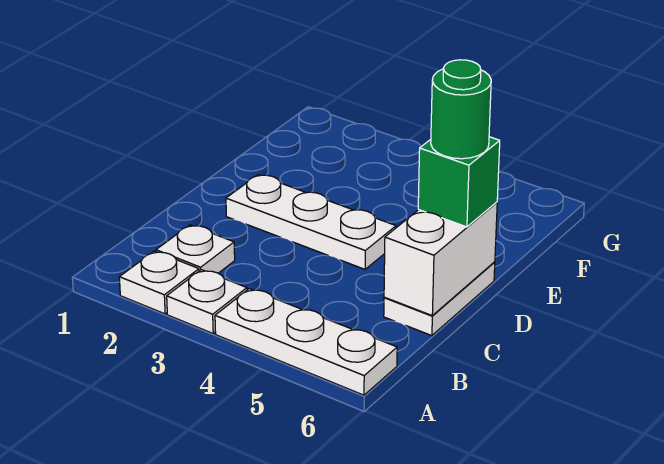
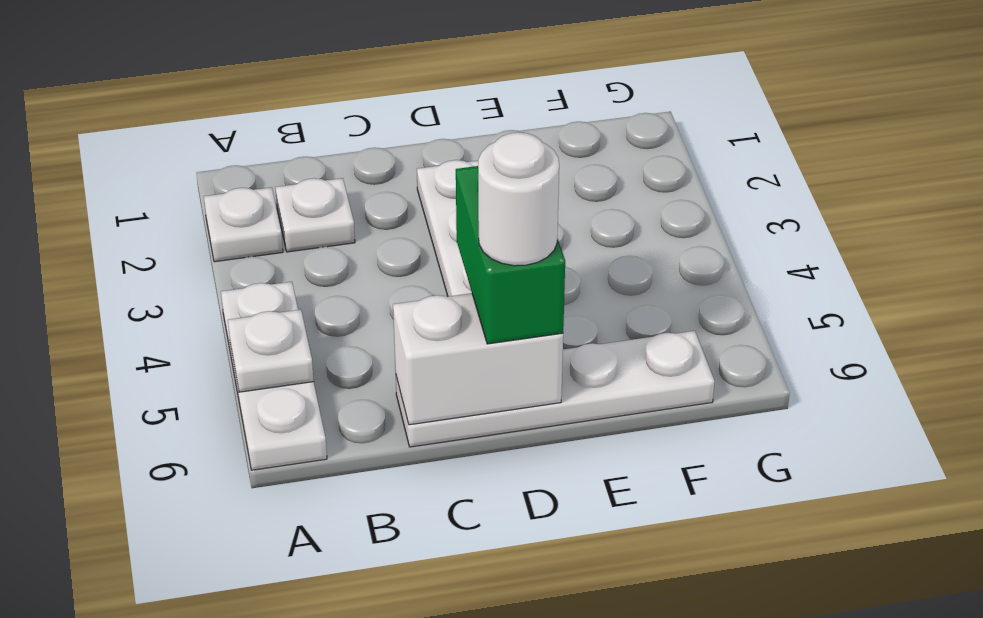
white 1x1 plate [167,270,247,333] -> white 1x1 plate moved to [228,310,314,392]
white 1x2 plate [384,262,495,336] -> white 1x4 plate [396,331,715,447]
green 1x1 brick [418,137,500,227] -> green 1x2 brick [456,166,565,344]
green 1x1 round brick [431,60,491,159] -> white 1x1 round brick [478,132,559,266]

